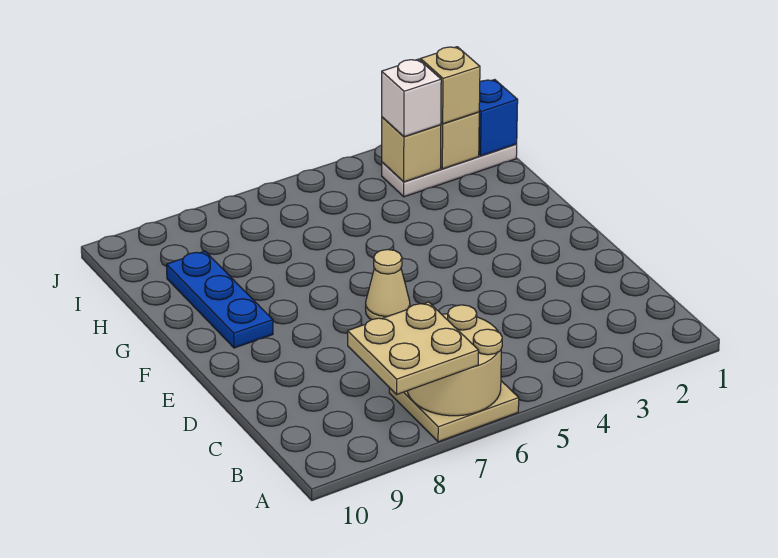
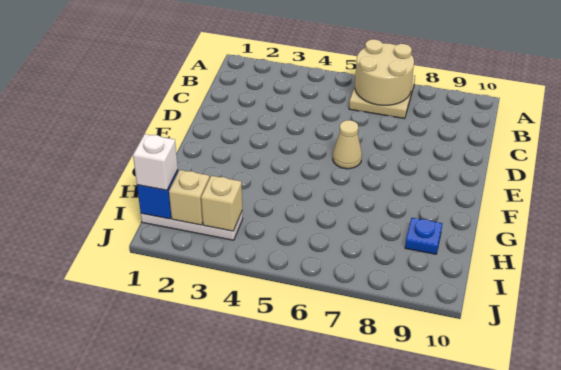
tan 2x2 plate [347,302,479,394] -> none
blue 1x3 plate [166,251,273,348] -> blue 1x1 plate [405,218,442,254]
tan 1x1 brick [420,47,480,124] -> none
white 1x1 brick [382,59,441,137] -> white 1x1 brick moved to [133,134,178,190]

